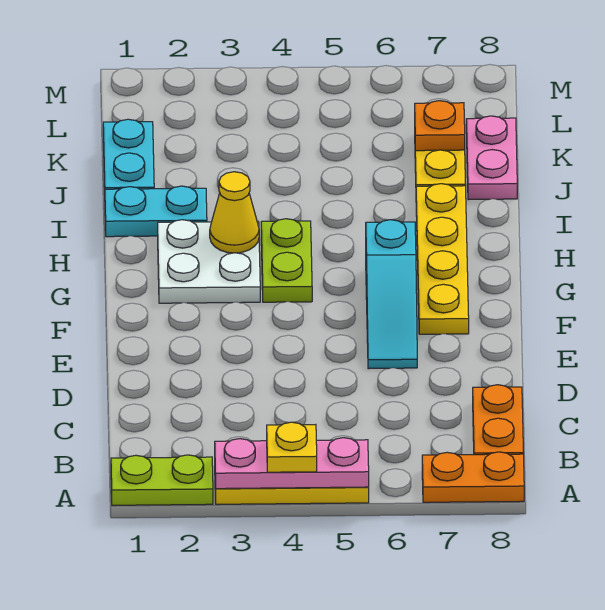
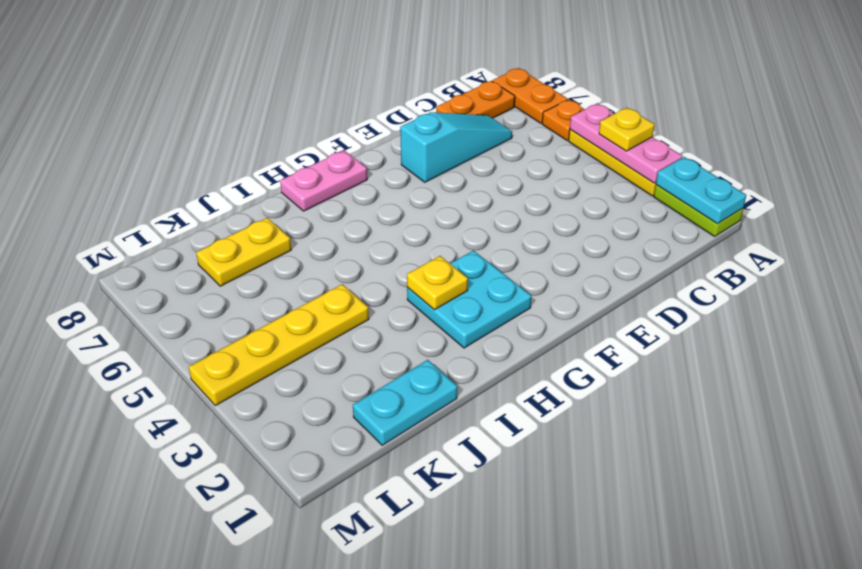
cyan 1x3 slope [366,220,417,369] -> cyan 1x3 slope moved to [400,112,512,182]
yellow 1x4 plate [416,184,469,334] -> yellow 1x4 plate moved to [189,284,369,406]
white 2x2 plate [158,220,260,303] -> cyan 2x2 plate [407,250,531,348]
lime 1x2 plate [261,219,312,302] -> none
yellow 1x1 cone [210,172,259,253] -> yellow 1x1 plate [407,256,468,310]
cyan 1x2 plate [105,186,207,237] -> cyan 1x2 plate moved to [656,157,746,224]
pink 1x2 plate [466,116,517,200] -> pink 1x2 plate moved to [280,150,367,211]
orange 1x1 plate [415,101,465,151] -> orange 1x1 plate moved to [542,100,585,140]

